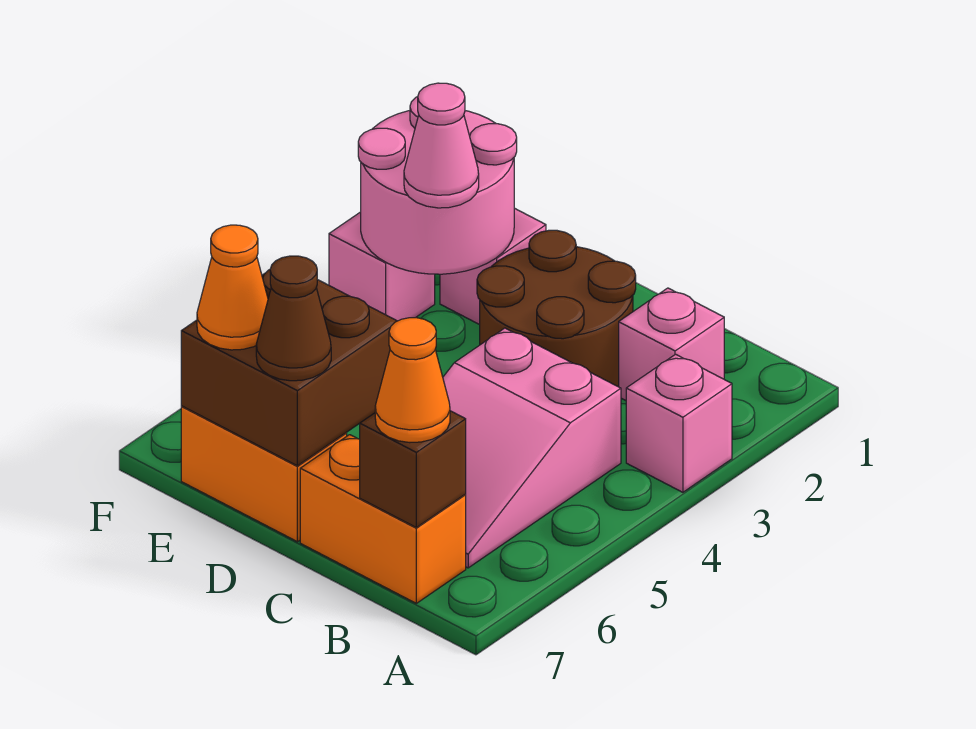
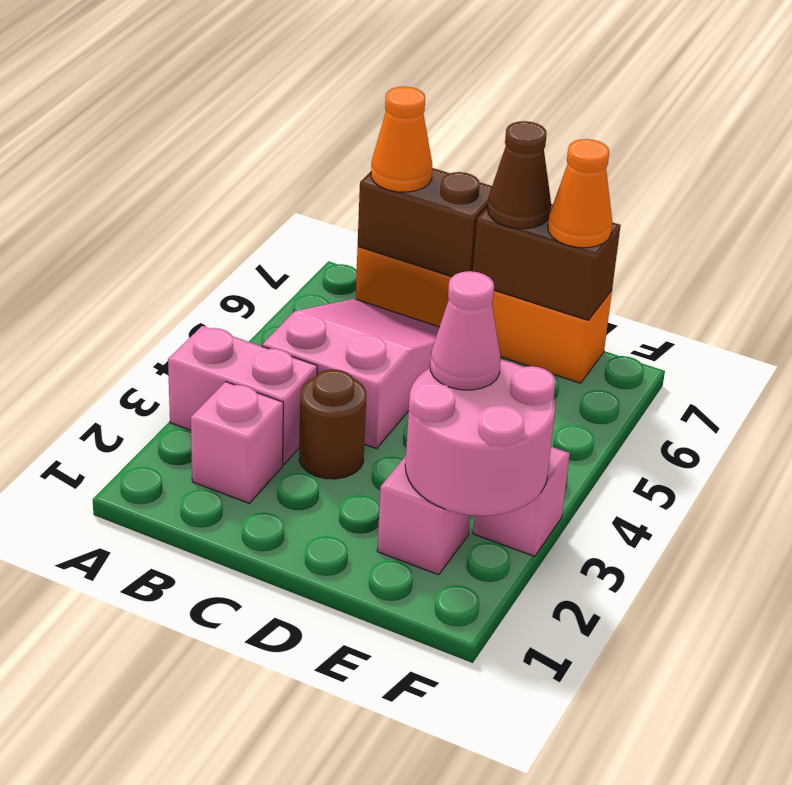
pink 1x1 brick [626,354,732,492] -> pink 1x2 brick [168,326,317,464]
brown 1x1 brick [360,411,466,527] -> brown 1x2 brick [358,168,492,277]
brown 2x2 round brick [477,230,636,387] -> brown 1x1 round brick [299,370,366,479]
brown 2x2 brick [181,270,397,466] -> brown 1x2 brick [473,204,621,320]

